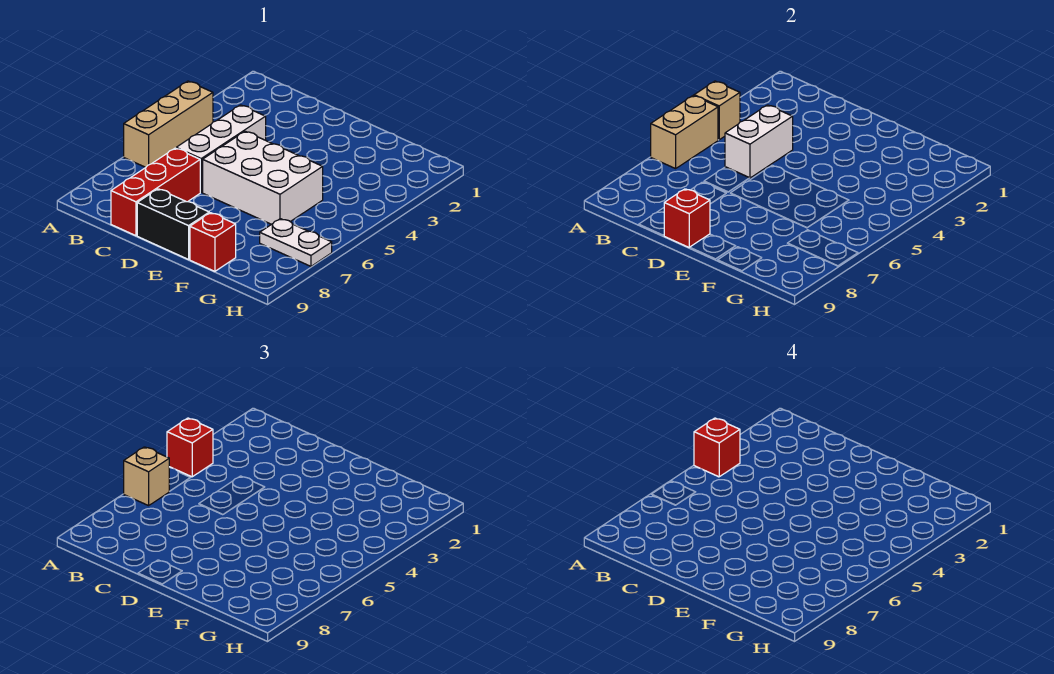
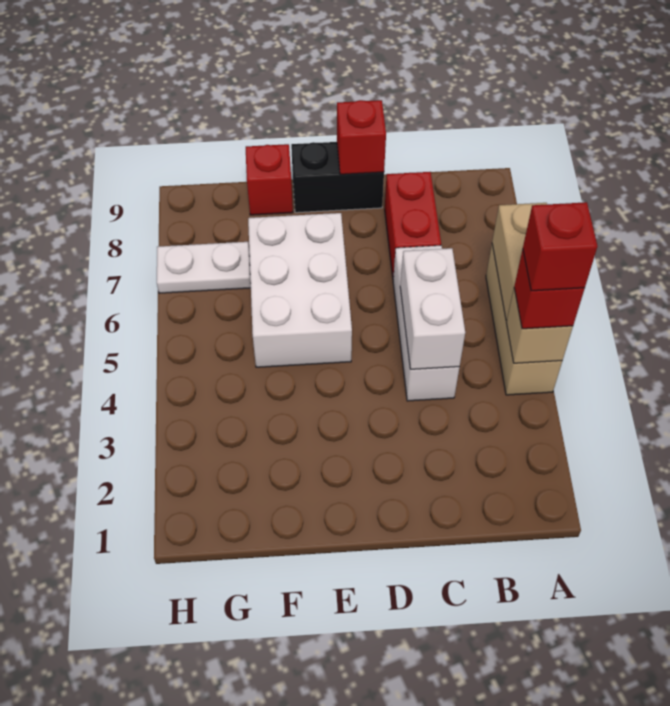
tan 1x1 brick [124,447,169,506] -> none
red 1x3 brick [111,148,200,236] -> red 1x2 brick [385,172,441,277]
white 2x3 brick [203,131,323,224] -> white 2x3 brick turned to [248,213,352,367]

